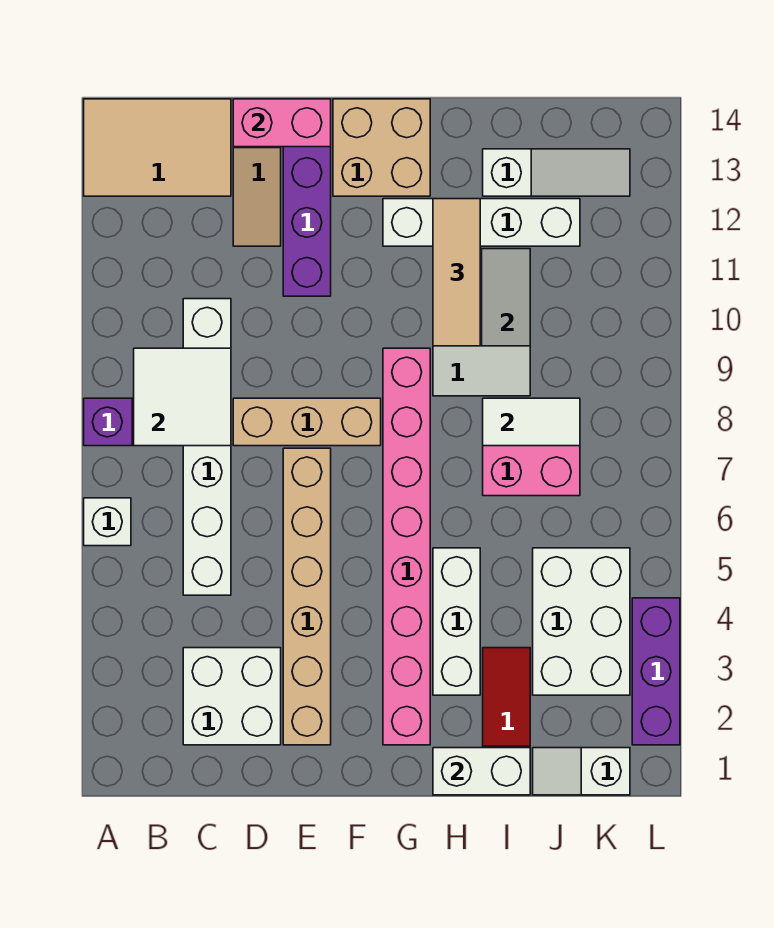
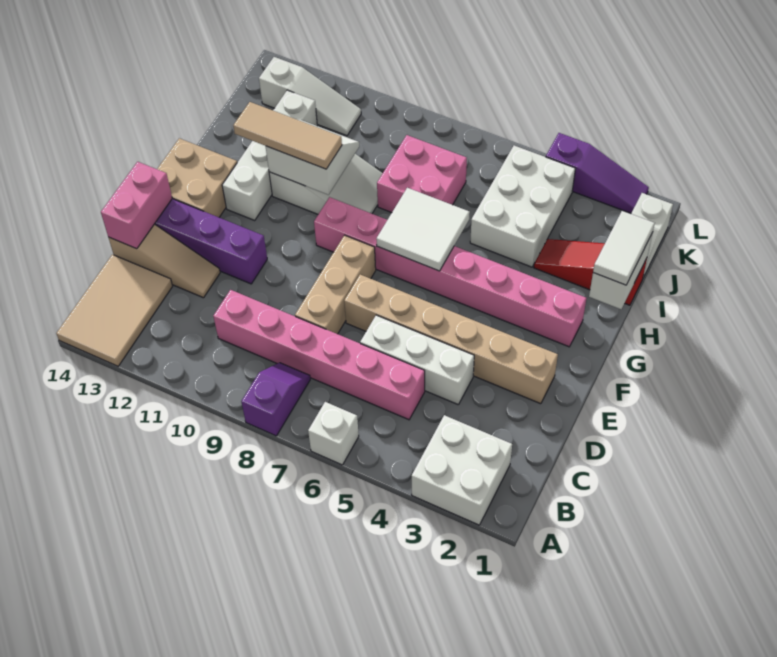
white 2x2 tile [134,348,231,446] -> white 2x2 tile moved to [376,188,470,271]
white 2x2 brick [183,648,281,745] -> white 2x2 brick moved to [412,415,512,525]
white 1x6 brick [183,299,231,595] -> pink 1x6 brick [213,290,425,420]
white 1x3 brick [433,548,480,695] -> white 1x3 brick moved to [360,315,474,405]
white 1x2 tile [483,398,580,446] -> white 1x2 tile moved to [593,211,655,285]
white 1x3 slope [483,149,630,196] -> white 1x3 slope turned to [259,57,361,136]
white 2x3 brick [533,548,630,695] -> white 2x3 brick turned to [470,146,575,267]
purple 1x3 brick [632,598,680,745] -> purple 1x3 slope [546,133,649,213]

